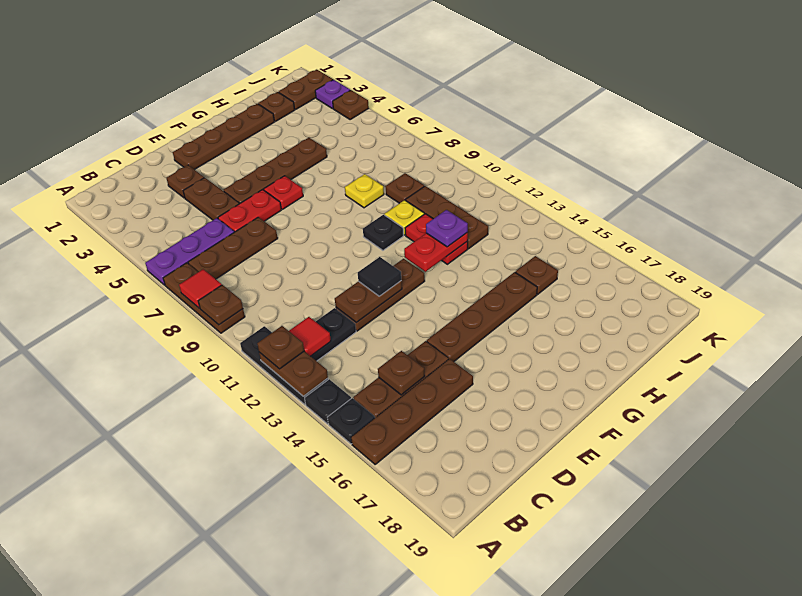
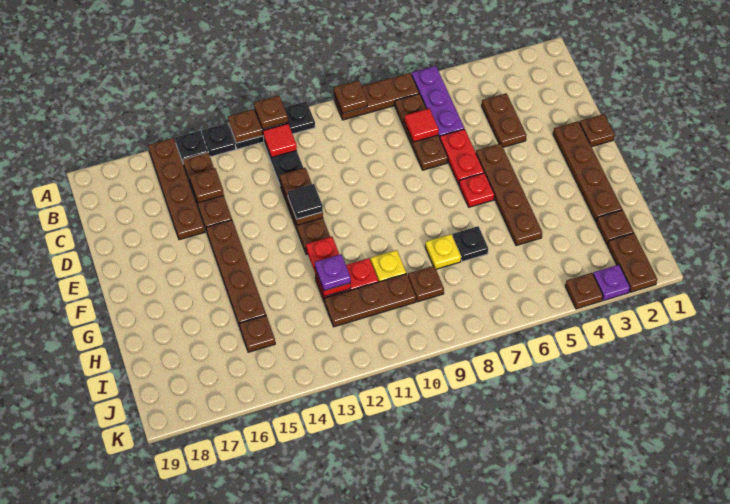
red 1x1 tile [179,269,222,308] -> red 1x1 tile moved to [404,108,439,142]
brown 1x1 plate [166,165,204,198] -> brown 1x1 plate moved to [579,114,615,147]
brown 1x2 plate [183,178,239,220] -> brown 1x2 plate turned to [482,93,526,147]
black 1x1 plate [363,215,404,250] -> black 1x1 plate moved to [453,226,488,262]

